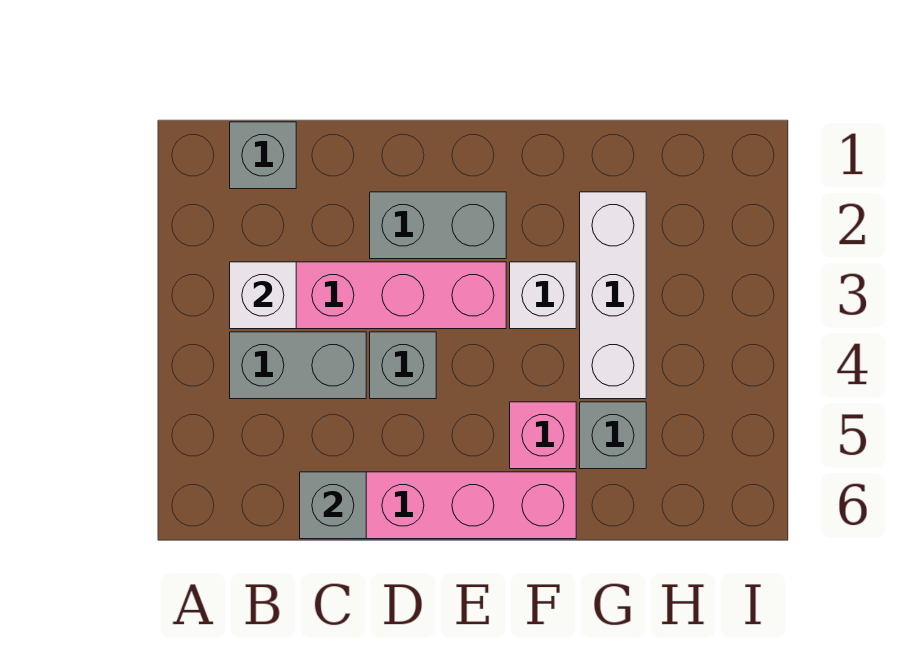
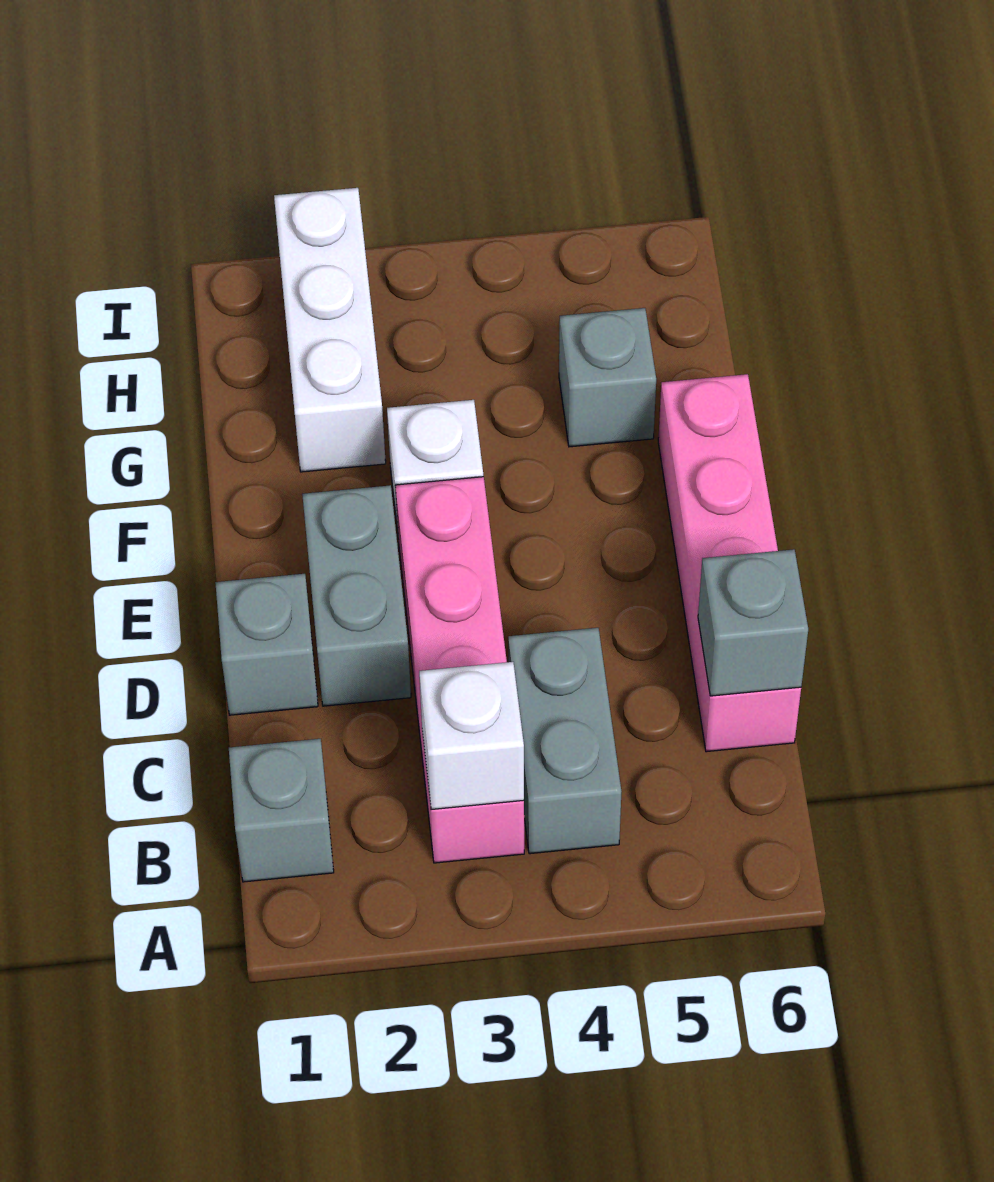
grey 1x1 brick [370,332,436,399] -> grey 1x1 brick moved to [215,574,318,715]
pink 1x1 brick [510,402,576,469] -> none
white 1x3 brick [580,192,646,399] -> white 1x3 brick turned to [274,188,386,472]

